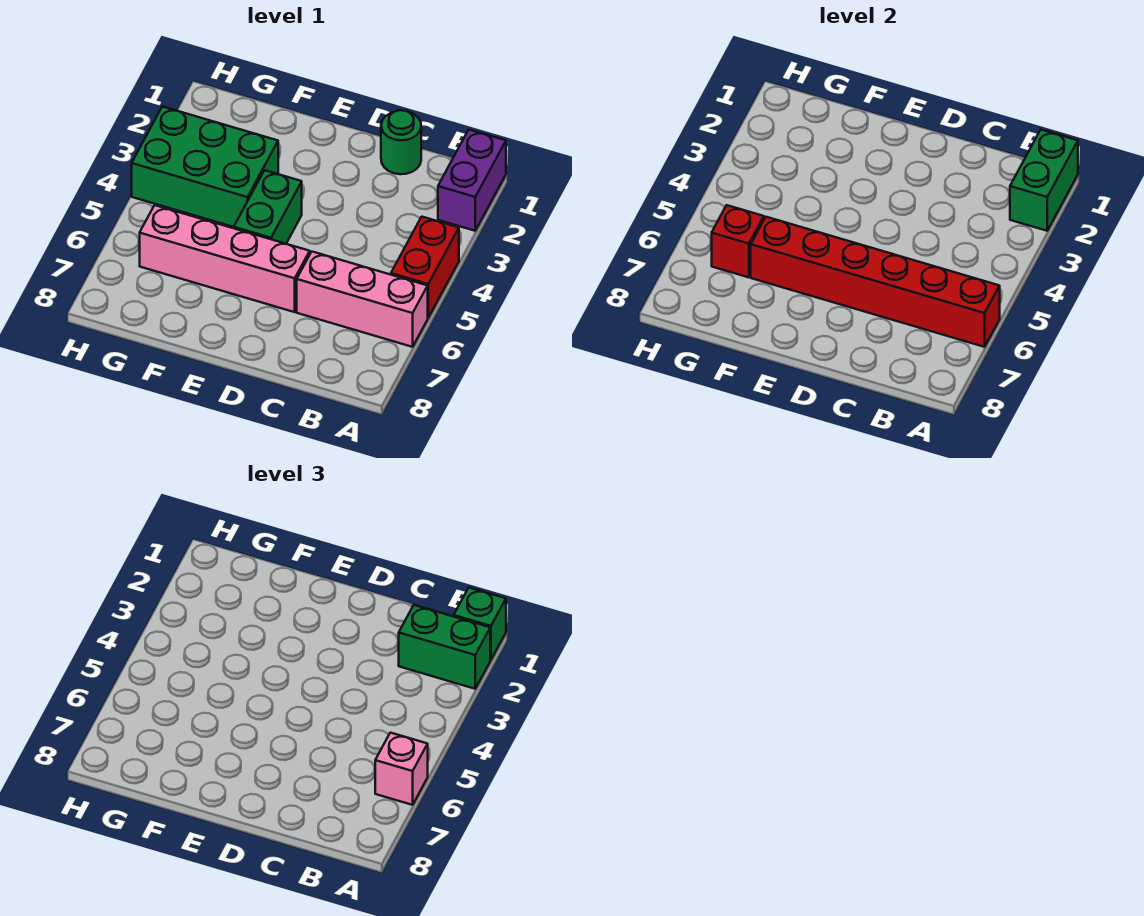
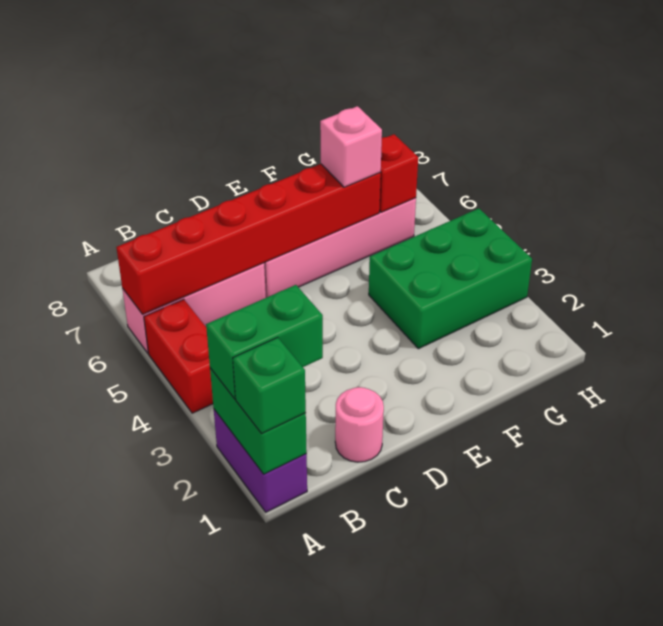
pink 1x1 brick [375,733,428,805] -> pink 1x1 brick moved to [320,106,382,187]
green 1x1 round brick [381,110,421,174] -> pink 1x1 round brick [335,387,384,462]
green 1x2 brick [234,170,302,244] -> none

